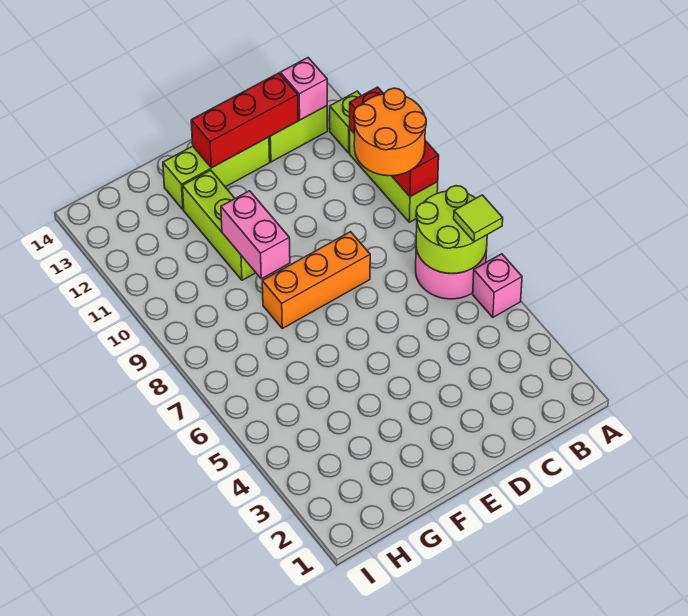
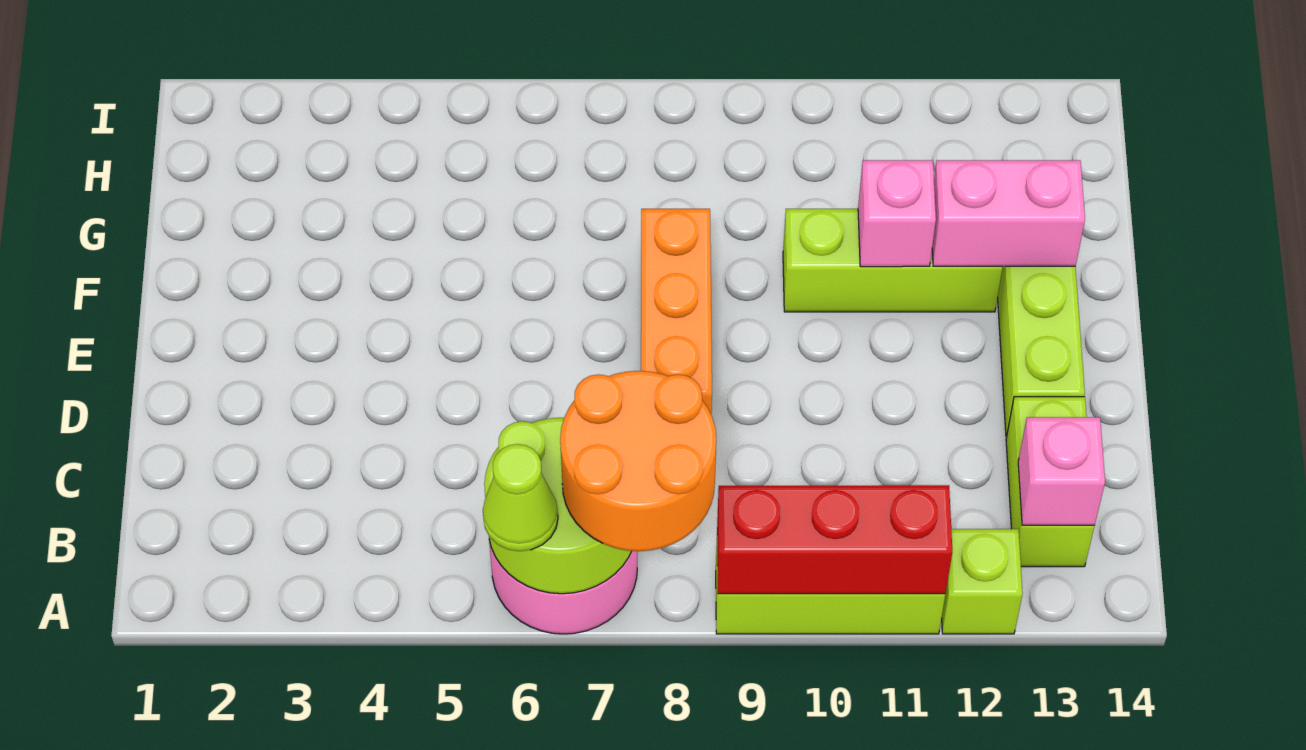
pink 1x1 brick [473,254,522,317] -> pink 1x1 brick moved to [858,160,936,267]
lime 1x1 tile [454,195,503,242] -> lime 1x1 cone [483,444,558,551]
orange 2x2 round brick [354,88,426,176] -> orange 2x2 round brick moved to [560,371,716,551]
red 1x3 brick [191,73,298,168] -> none
pink 1x2 brick [221,191,290,279] -> pink 1x2 brick moved to [932,160,1085,266]

